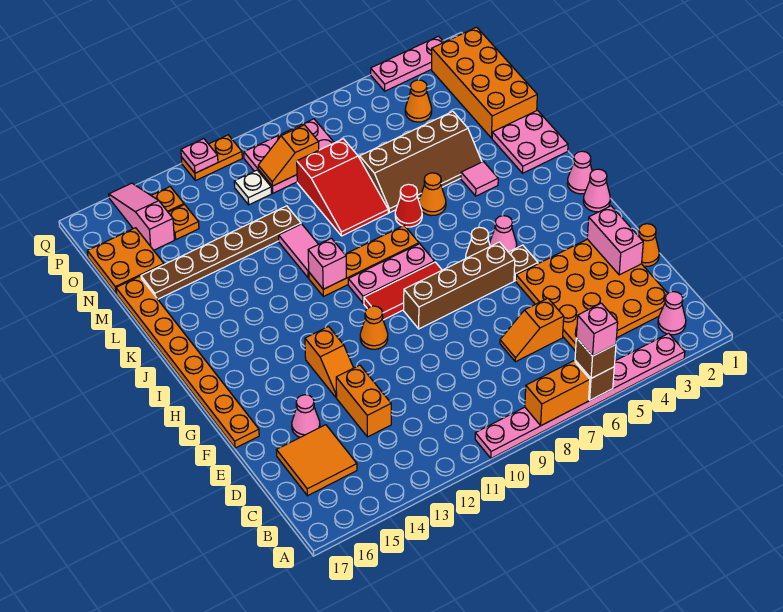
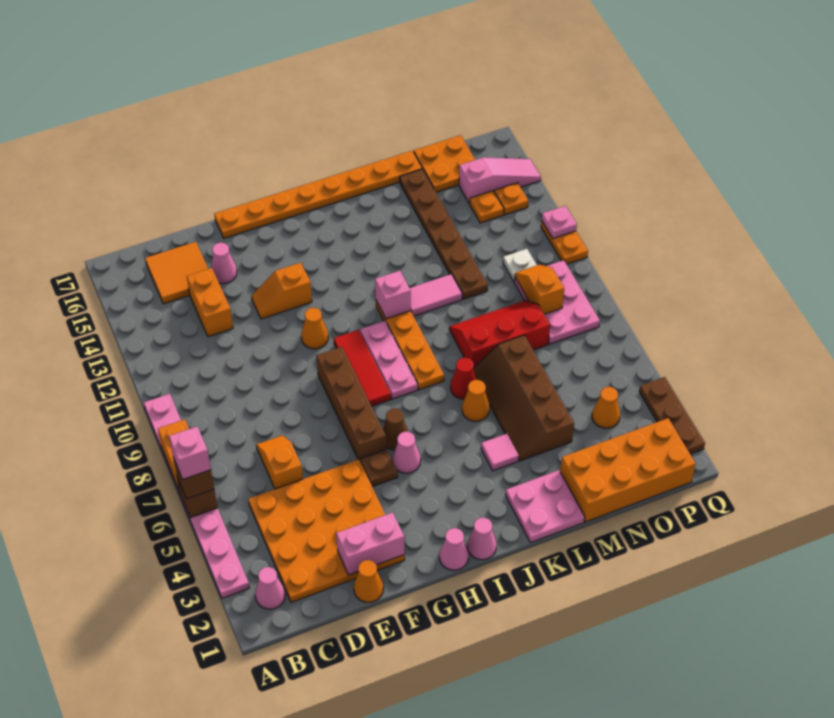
orange 1x2 brick [336,365,391,437] -> orange 1x2 brick turned to [187,268,233,337]
red 2x3 slope [297,139,388,236] -> red 2x3 slope turned to [449,300,550,367]
pink 1x3 plate [371,36,444,91] -> brown 1x3 plate [639,377,705,454]

